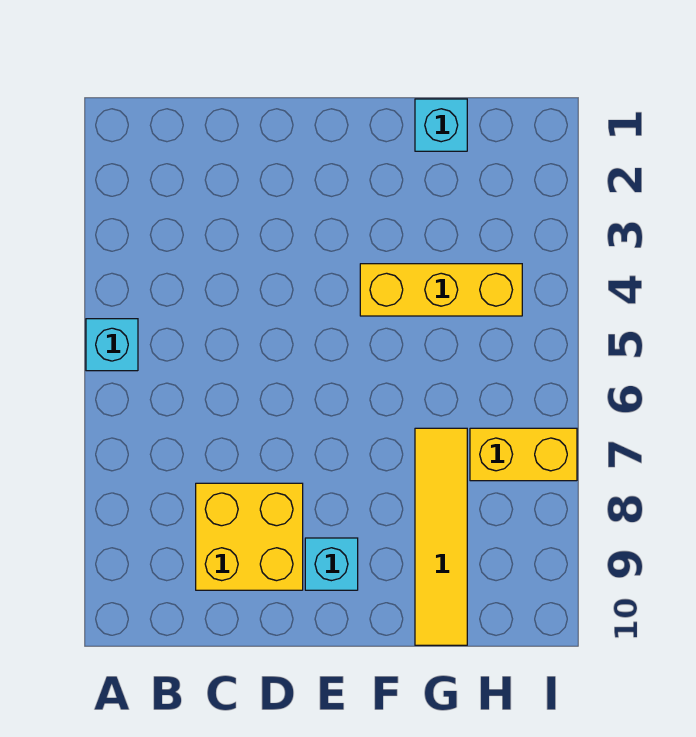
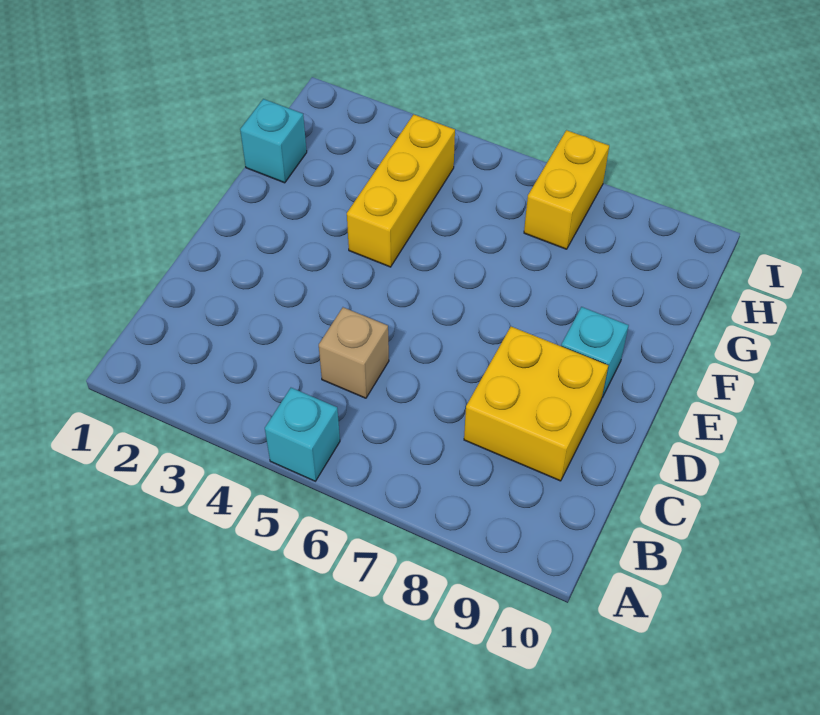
none -> tan 1x1 brick [319,307,389,398]
yellow 1x4 tile [415,428,467,645] -> none

